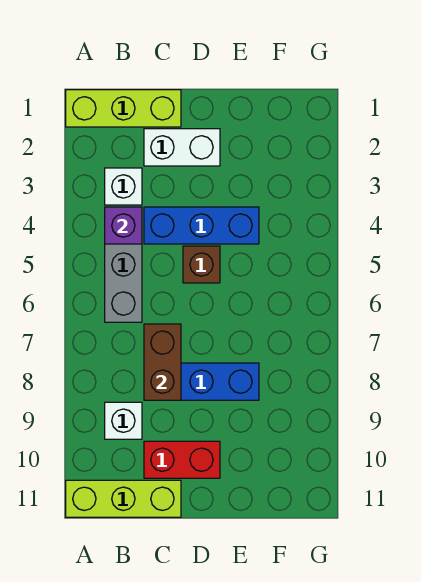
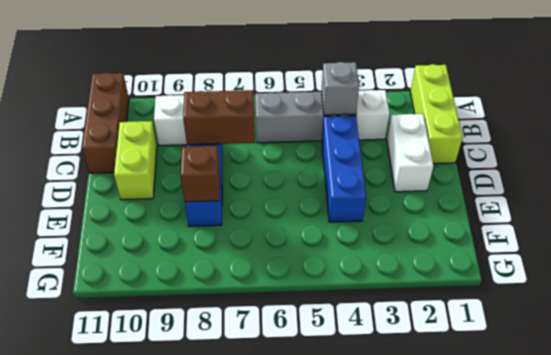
lime 1x3 brick [66,480,181,517] -> brown 1x3 brick [82,73,129,173]
purple 1x1 brick [105,207,142,244] -> grey 1x1 brick [321,62,359,115]
red 1x2 brick [144,441,220,478] -> lime 1x2 brick [114,121,157,200]
brown 1x1 brick [183,246,220,283] -> brown 1x1 brick moved to [181,146,220,202]

